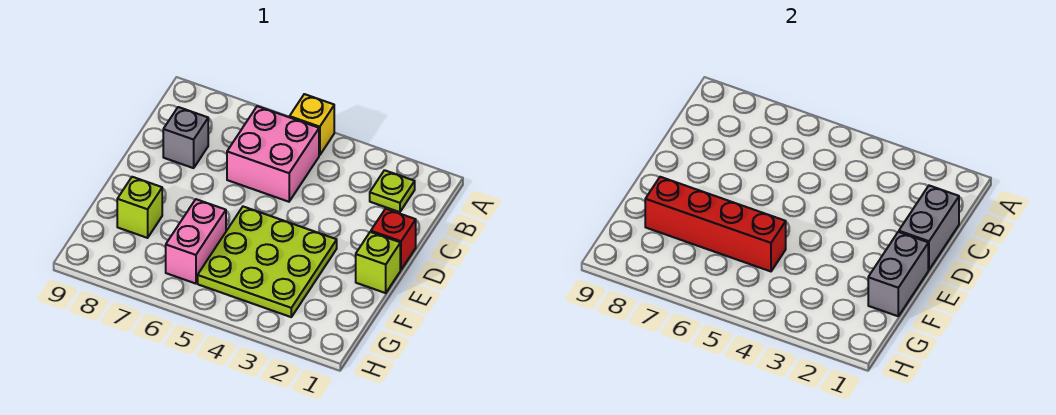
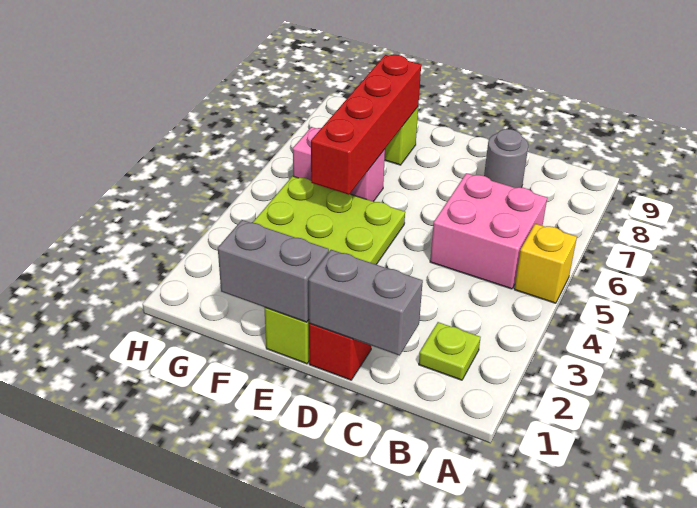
grey 1x1 brick [163,107,208,168] -> grey 1x1 round brick [484,129,528,188]

